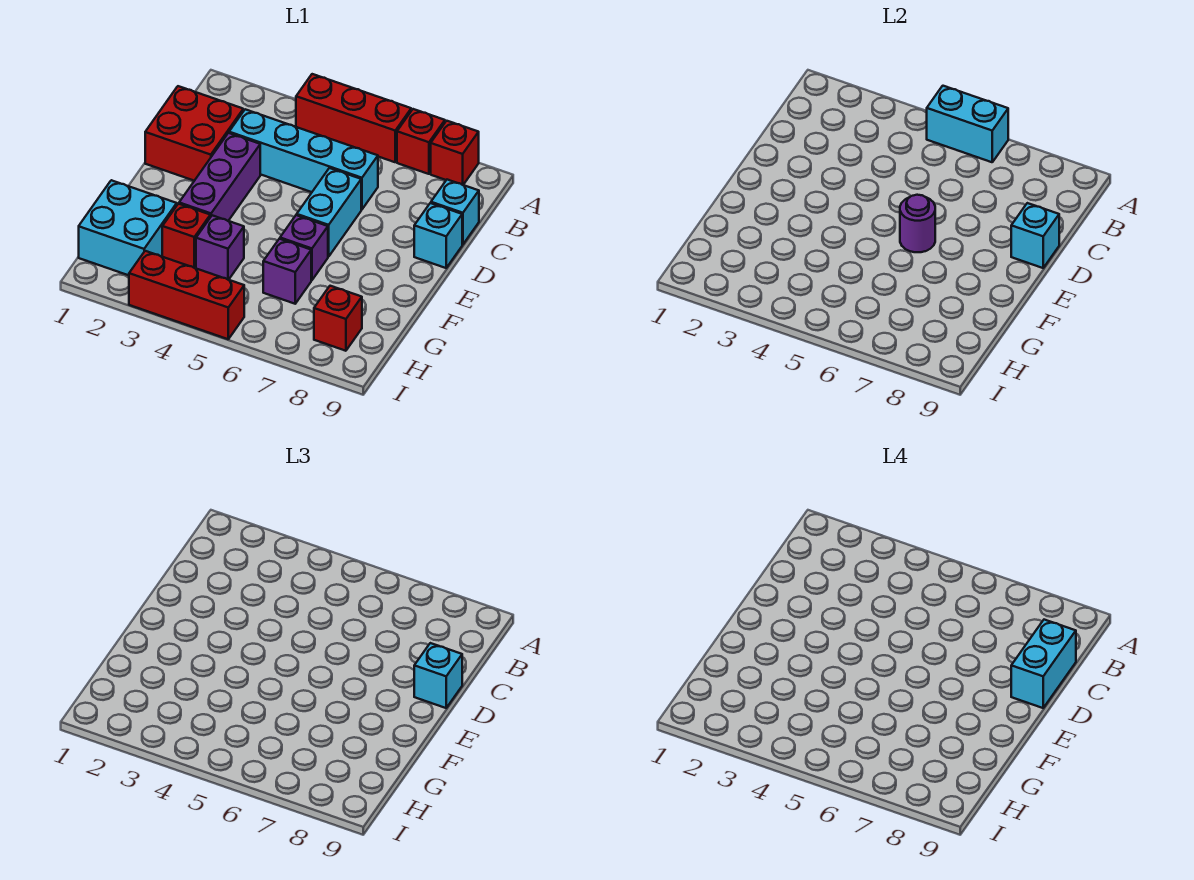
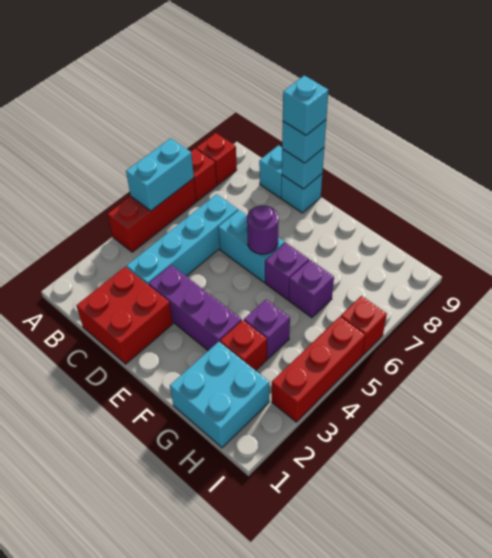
cyan 1x2 brick [1011,620,1076,708] -> cyan 1x1 brick [283,75,328,135]
red 1x1 brick [314,286,362,351] -> red 1x1 brick moved to [341,296,387,355]

